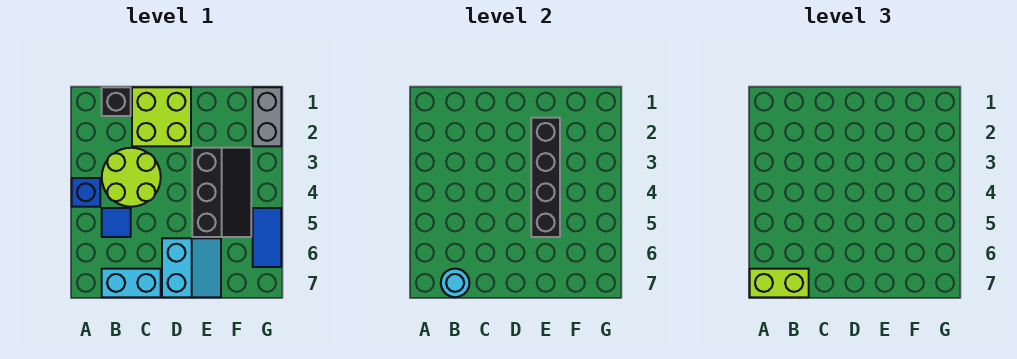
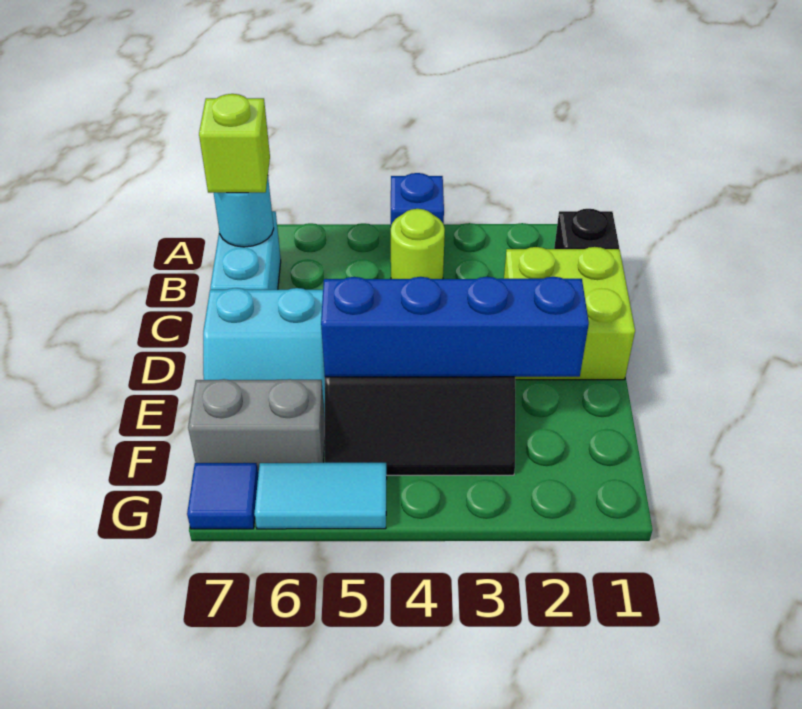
lime 1x2 brick [750,269,809,297] -> lime 1x1 brick [199,94,270,193]
lime 2x2 round brick [102,148,161,207] -> lime 1x1 round brick [391,209,445,279]
blue 1x1 tile [102,208,131,237] -> blue 1x1 tile moved to [187,463,258,529]
black 1x4 brick [531,118,560,237] -> blue 1x4 brick [321,277,589,377]
grey 1x2 brick [253,87,281,146] -> grey 1x2 brick moved to [188,379,325,474]
blue 1x2 tile [253,208,281,267] -> cyan 1x2 tile [254,463,387,529]

